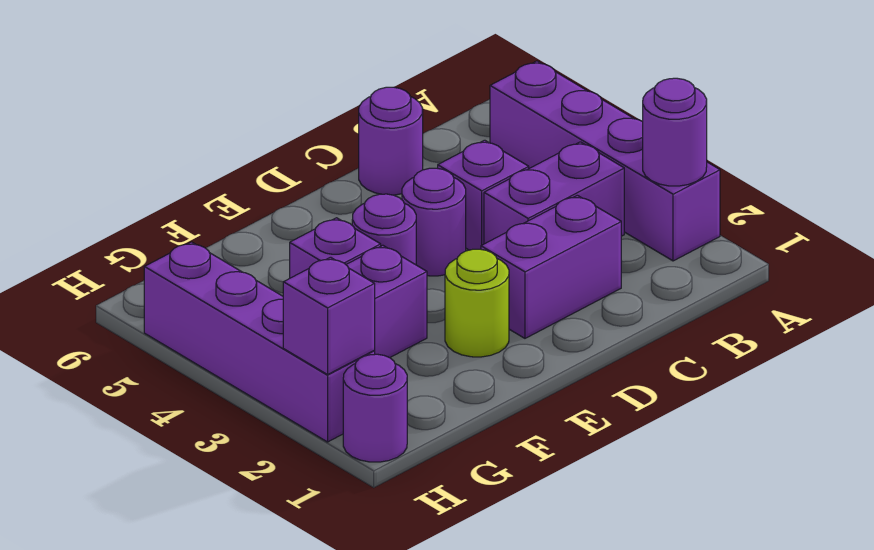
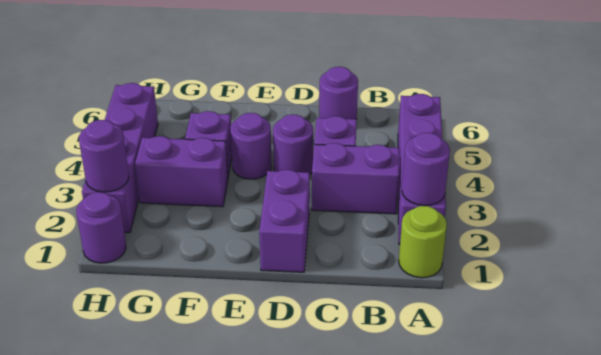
purple 1x2 brick [481,195,621,338] -> purple 1x2 brick turned to [259,170,310,272]
lime 1x1 round brick [445,249,509,357] -> lime 1x1 round brick moved to [399,206,447,278]
purple 1x1 brick [283,257,375,375] -> purple 1x1 round brick [79,120,129,192]

